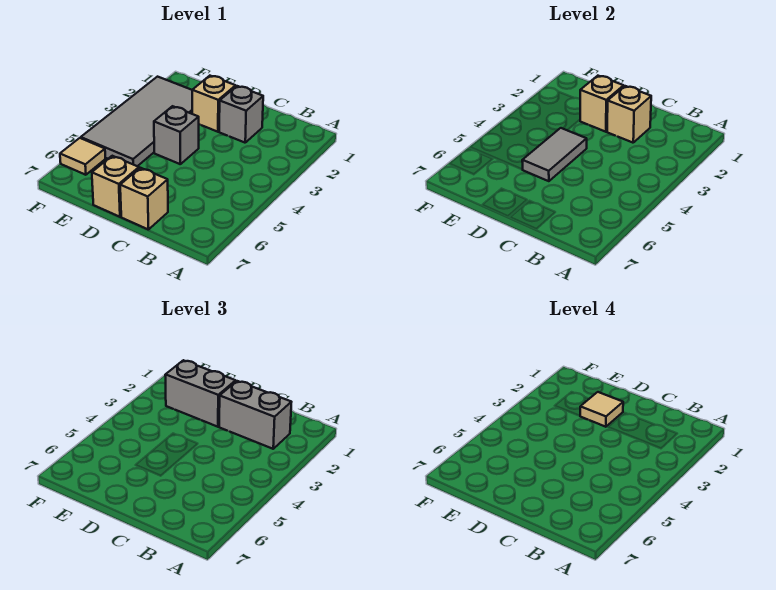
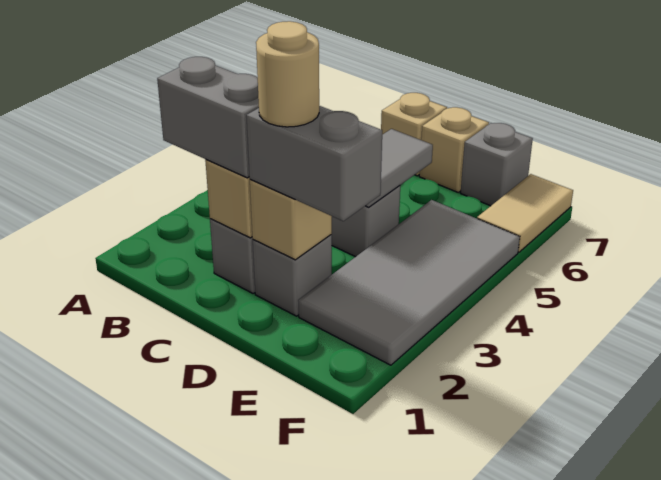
tan 1x1 brick [192,76,236,132] -> grey 1x1 brick [253,235,332,316]
tan 1x1 tile [580,392,623,427] -> tan 1x1 round brick [256,21,319,127]
none -> grey 1x1 brick [461,123,533,206]
tan 1x1 tile [60,138,105,175] -> tan 1x2 tile [477,174,573,252]

